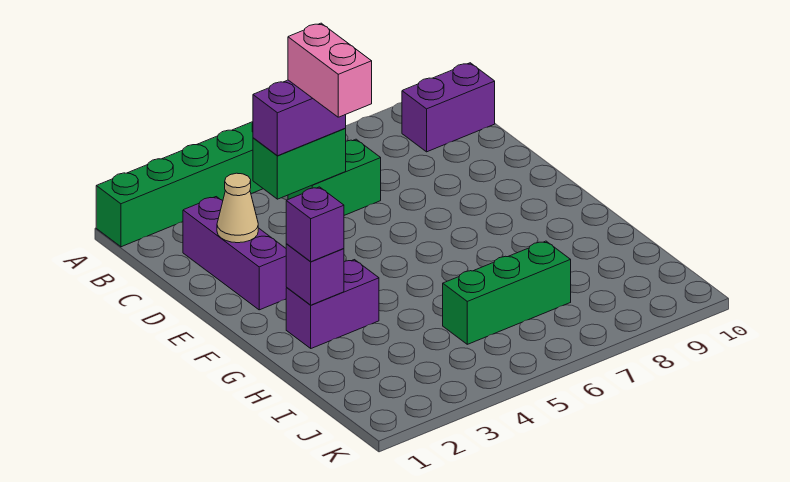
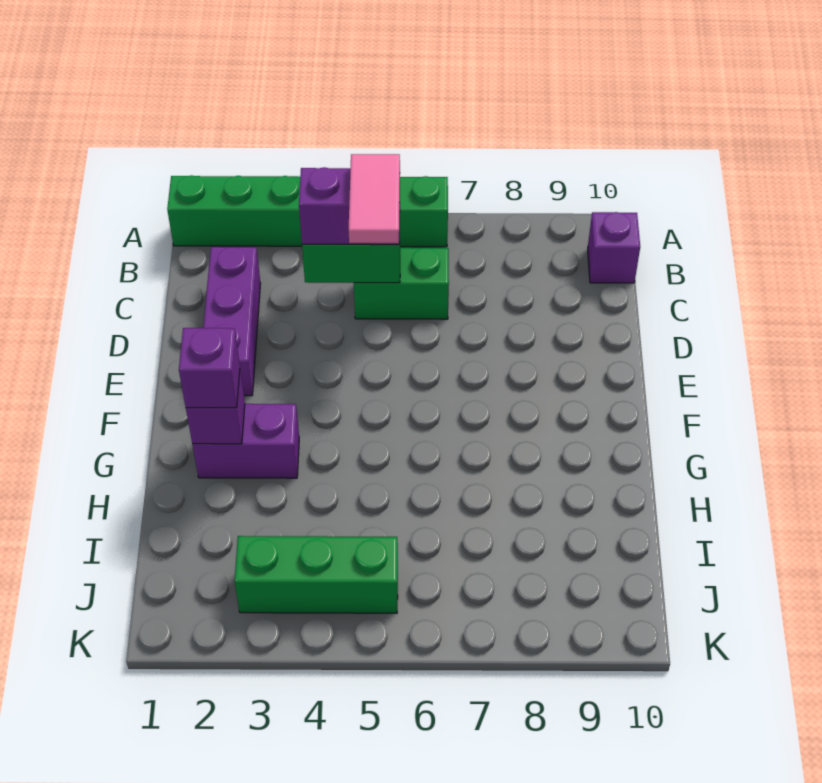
purple 1x2 brick [402,63,495,152] -> purple 1x1 brick [588,212,640,283]
pink 1x2 brick [288,23,372,117] -> pink 1x2 tile [349,154,400,243]
tan 1x1 cone [217,173,258,243] -> none
green 1x3 brick [443,241,571,344] -> green 1x3 brick moved to [234,536,398,613]

